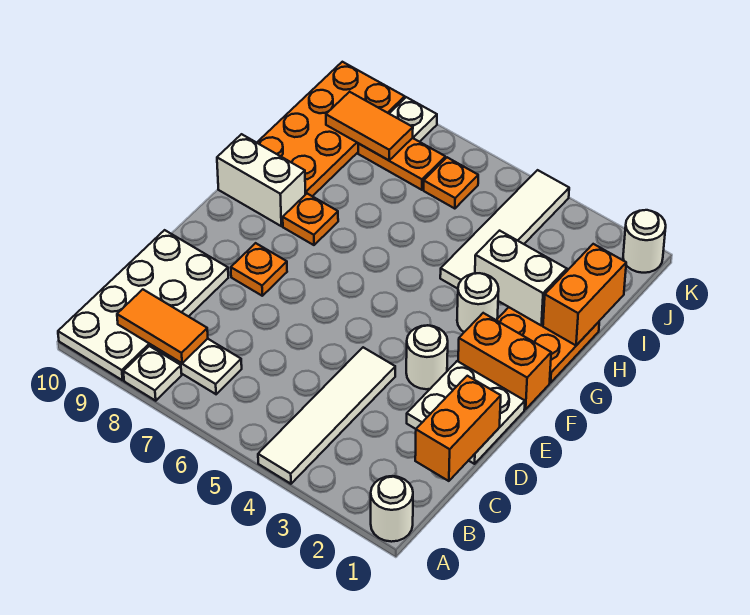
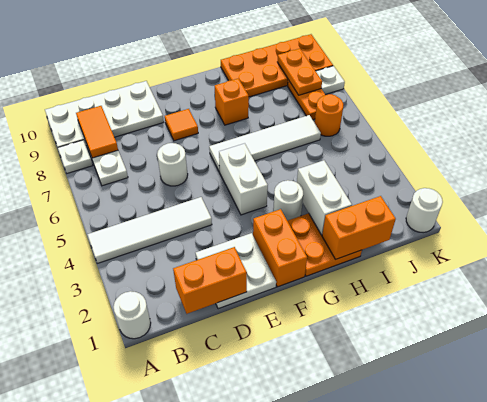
white 1x1 round brick [406,325,448,389] -> white 1x1 round brick moved to [157,143,188,186]
orange 1x1 plate [231,243,287,296] -> orange 1x1 tile [165,109,198,141]
orange 1x1 plate [283,194,338,245] -> orange 1x1 brick [214,78,249,125]
white 1x2 brick [217,134,305,226] -> white 1x2 brick moved to [219,143,268,215]
white 1x4 tile [440,170,569,289] -> white 1x4 tile moved to [209,115,321,172]
orange 1x1 plate [424,157,478,209] -> orange 1x1 round brick [315,94,343,136]
orange 1x2 tile [326,92,413,160] -> orange 1x2 plate [277,49,322,95]

